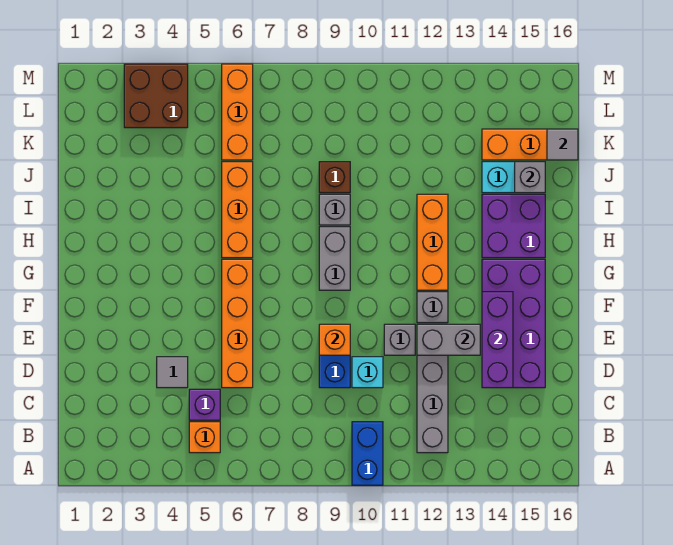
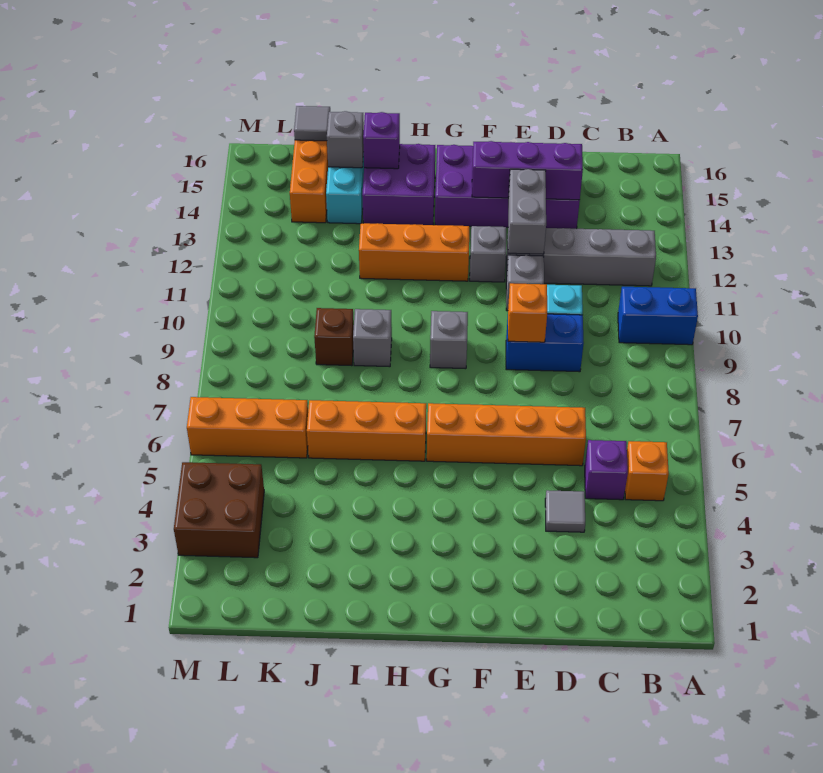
grey 1x2 brick [319,227,350,290] -> grey 1x1 brick [430,311,468,369]
none -> purple 1x1 brick [363,112,400,169]

